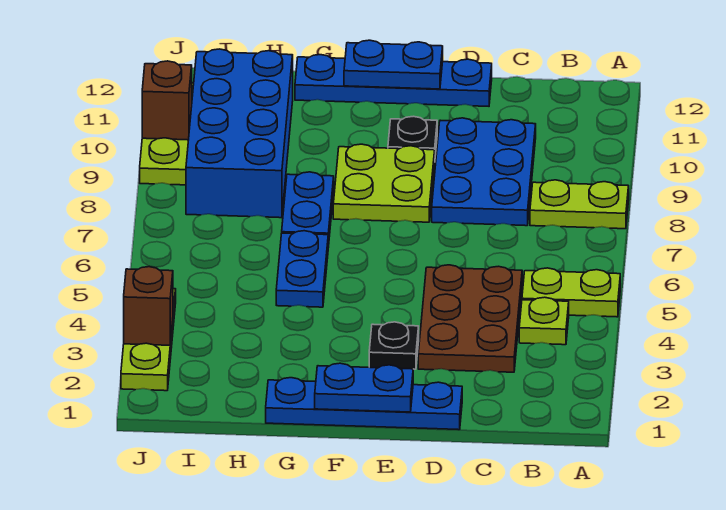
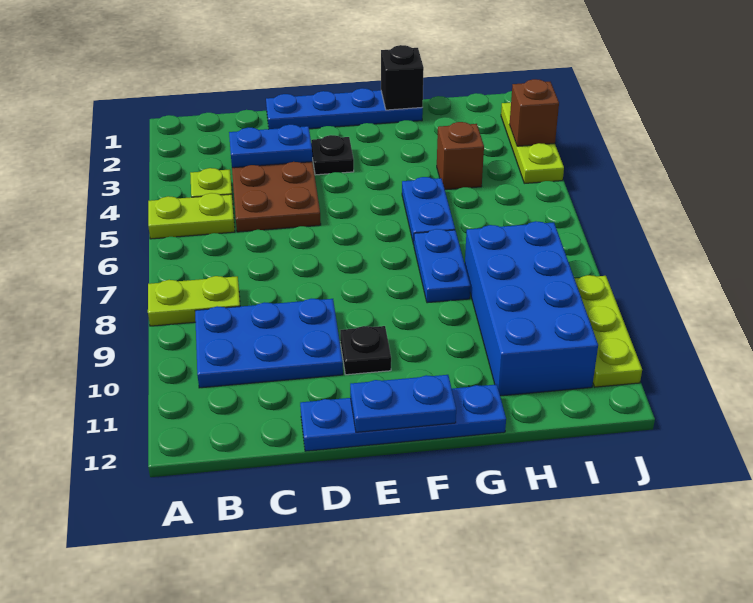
blue 2x3 plate [432,118,536,226] -> blue 2x3 plate turned to [195,299,343,388]
blue 1x2 plate [315,363,413,412] -> blue 1x2 plate moved to [229,125,313,168]
lime 2x2 plate [333,144,435,222] -> none
none -> black 1x1 brick [381,45,424,110]
brown 1x1 brick [142,61,192,140] -> brown 1x1 brick moved to [437,122,484,190]

